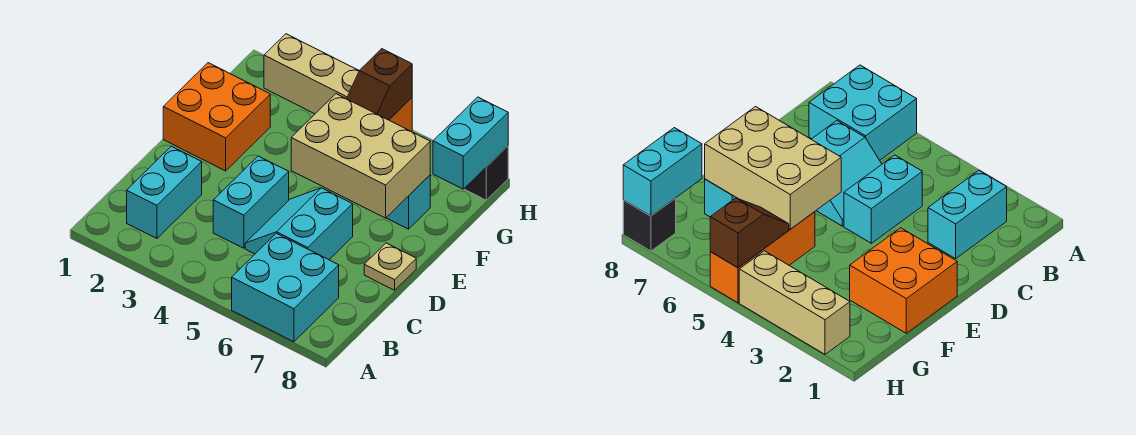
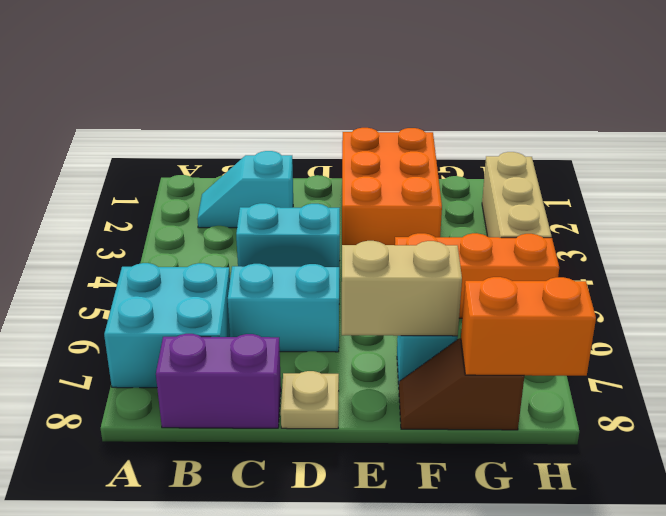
cyan 1x2 brick [127,146,202,238] -> cyan 1x2 slope [197,151,293,228]
none -> purple 1x2 brick [156,334,281,428]
orange 2x2 brick [163,63,270,171] -> orange 2x3 brick [342,128,442,245]
tan 2x3 brick [291,94,430,218] -> tan 1x2 brick [342,241,462,336]
brown 1x2 slope [347,49,412,120] -> brown 1x2 slope moved to [399,338,524,430]
cyan 1x2 brick [433,97,508,189] -> orange 1x2 brick [461,277,596,376]
black 1x1 brick [464,146,508,200] -> none

